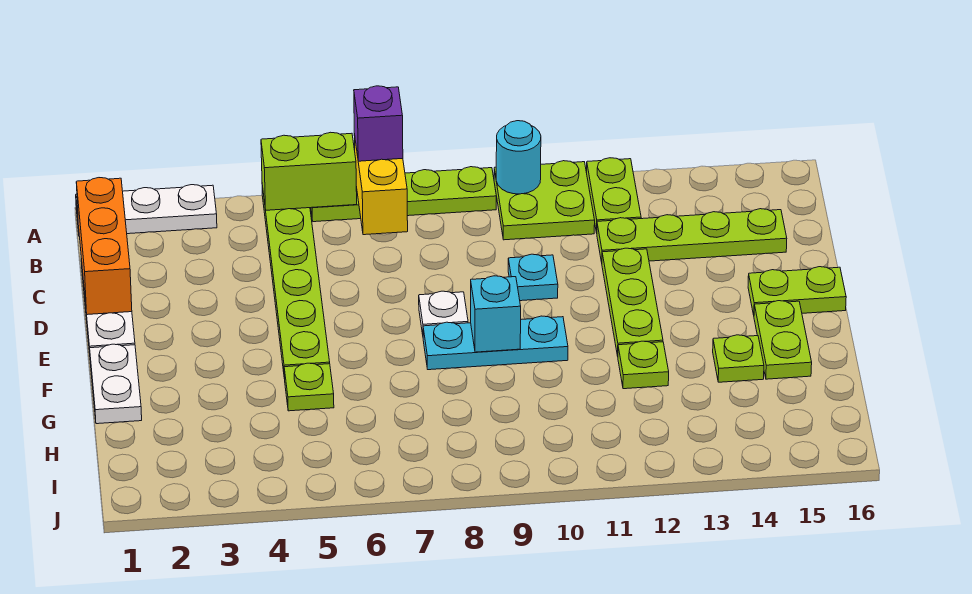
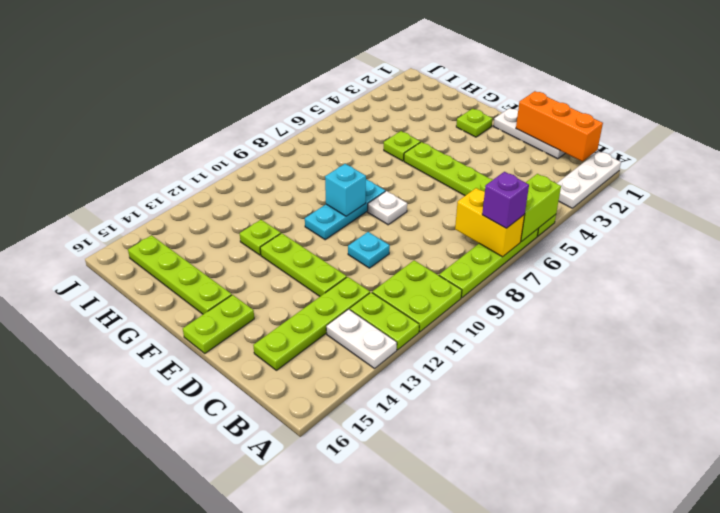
cyan 1x1 round brick [496,121,541,194] -> none
white 1x2 plate [90,344,142,424] -> white 1x2 plate moved to [326,309,397,369]
lime 1x2 plate [754,301,812,379] -> lime 1x4 plate [128,235,232,314]
lime 1x1 plate [713,335,764,382] -> lime 1x1 plate moved to [456,109,493,137]

